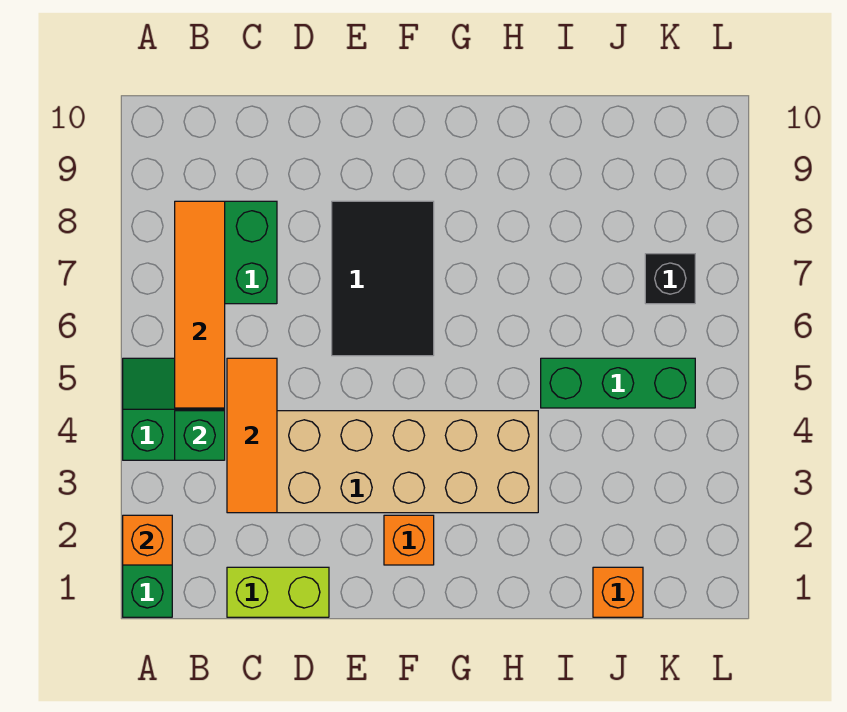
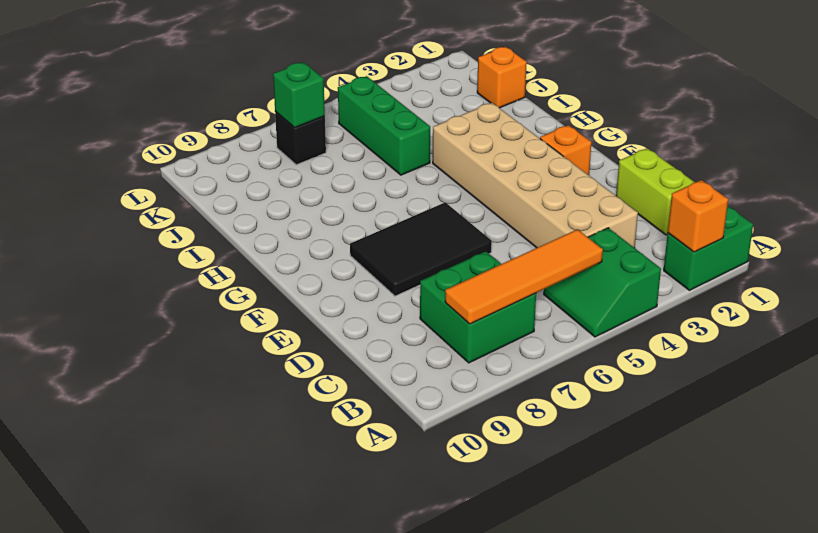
green 1x1 brick [175,411,225,460] -> green 1x1 brick moved to [273,62,325,128]
orange 1x3 tile [227,358,277,513] -> none

